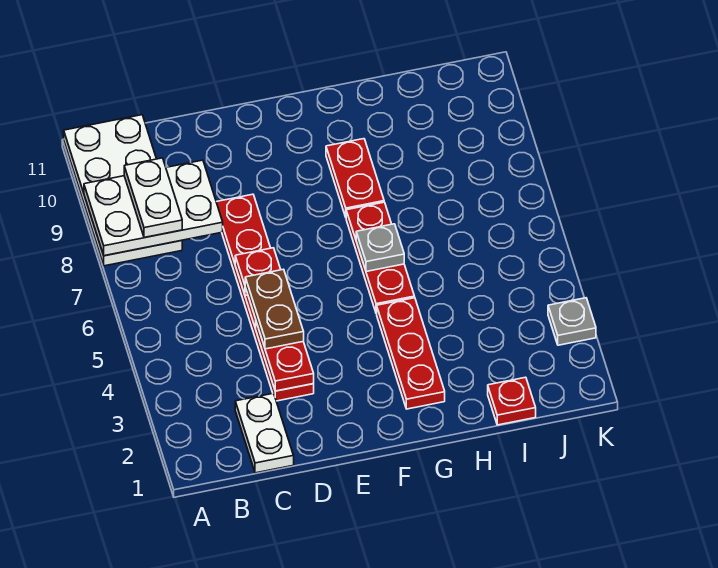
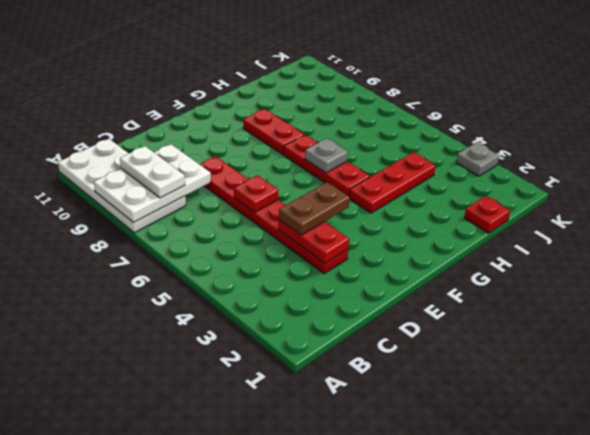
white 1x2 plate [235,393,294,473] -> none
brown 1x2 plate [245,269,304,349] -> brown 1x2 plate turned to [279,182,350,235]
red 1x3 plate [377,298,445,409] -> red 1x3 plate turned to [349,152,435,213]

